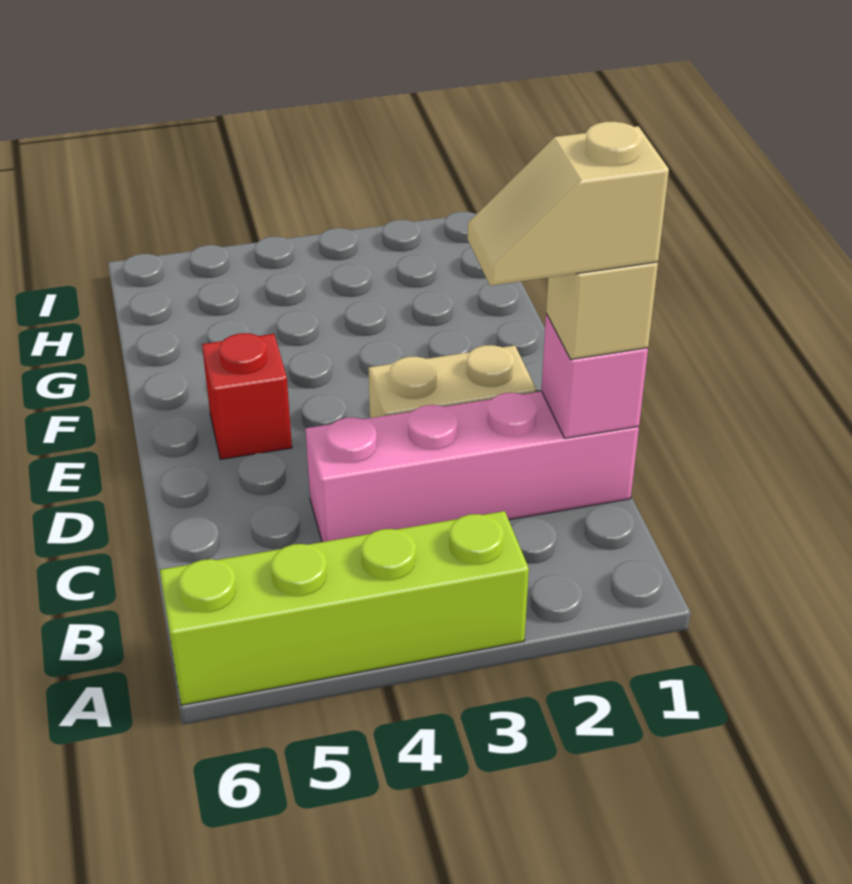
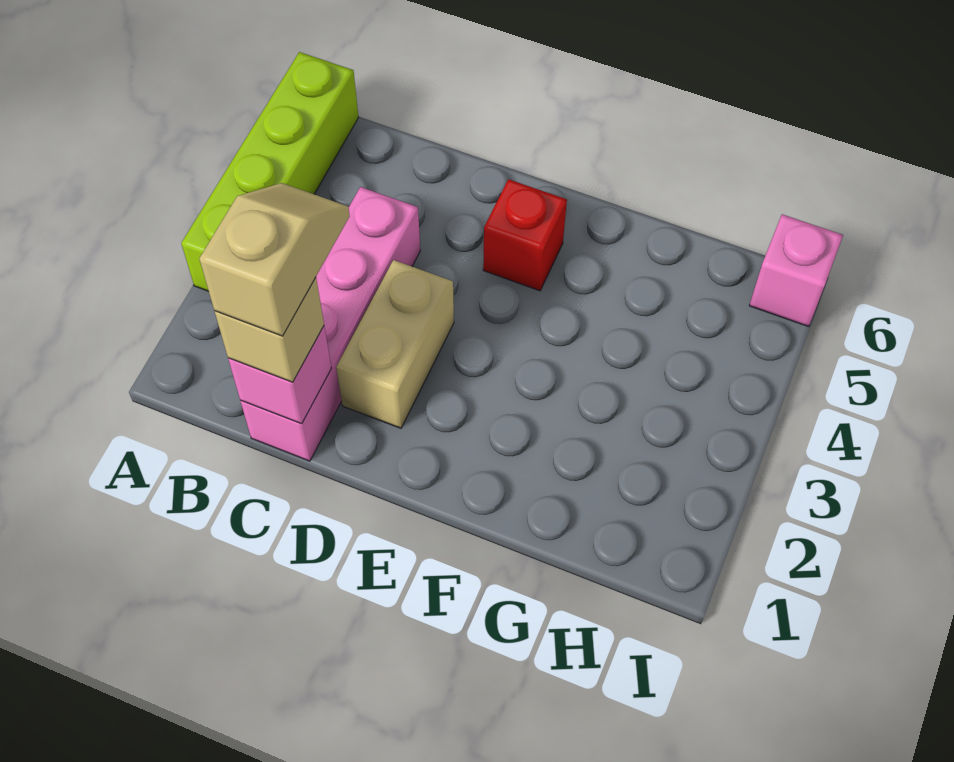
none -> pink 1x1 brick [749,214,843,327]

